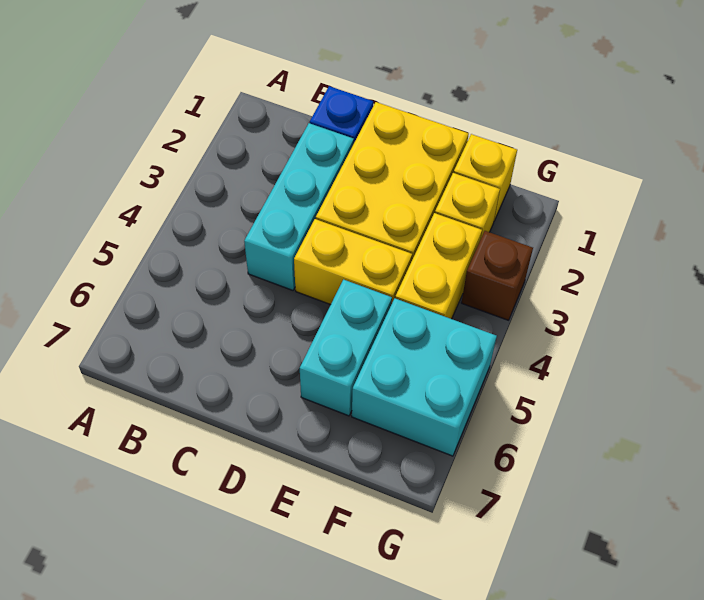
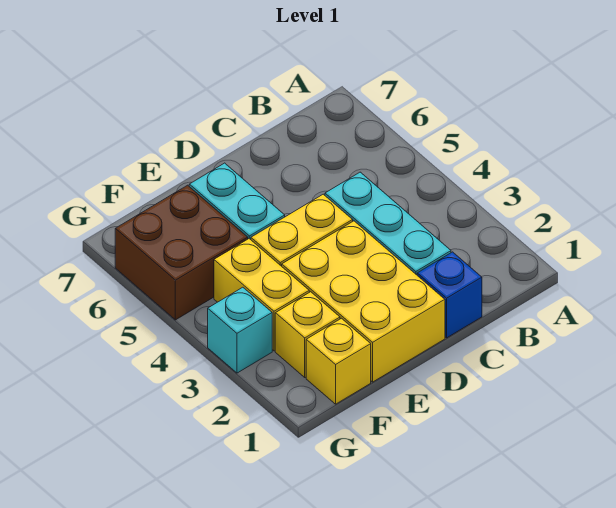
cyan 2x2 brick [352,299,497,456] -> brown 2x2 brick [115,185,248,320]
brown 1x1 brick [461,231,533,320] -> cyan 1x1 brick [208,287,272,373]

